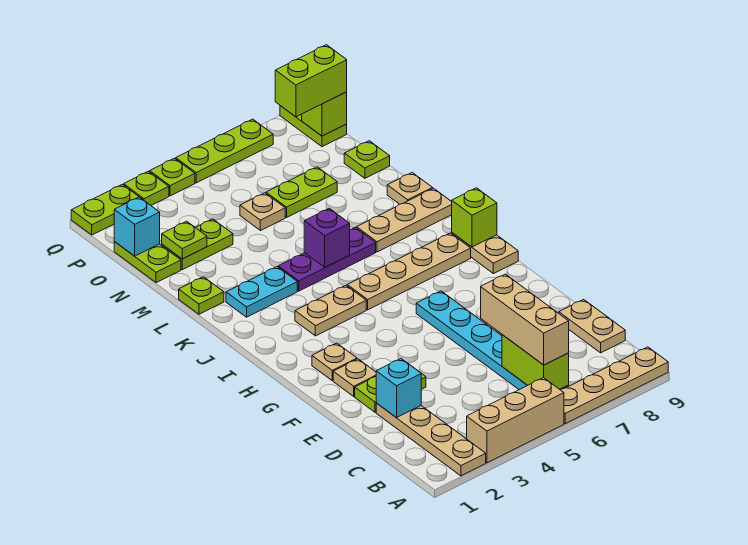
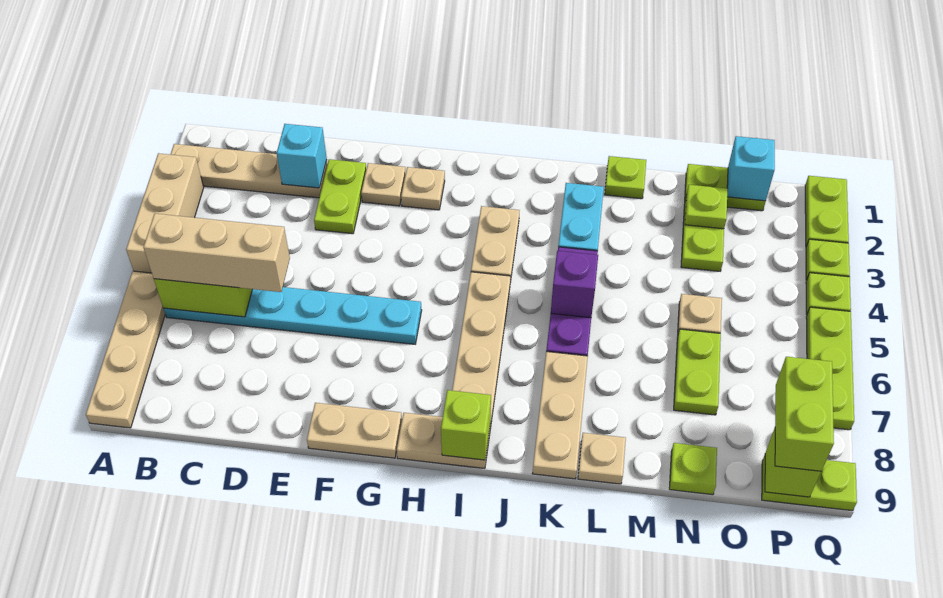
tan 1x2 plate [559,299,625,353] -> tan 1x2 plate moved to [307,403,402,458]

